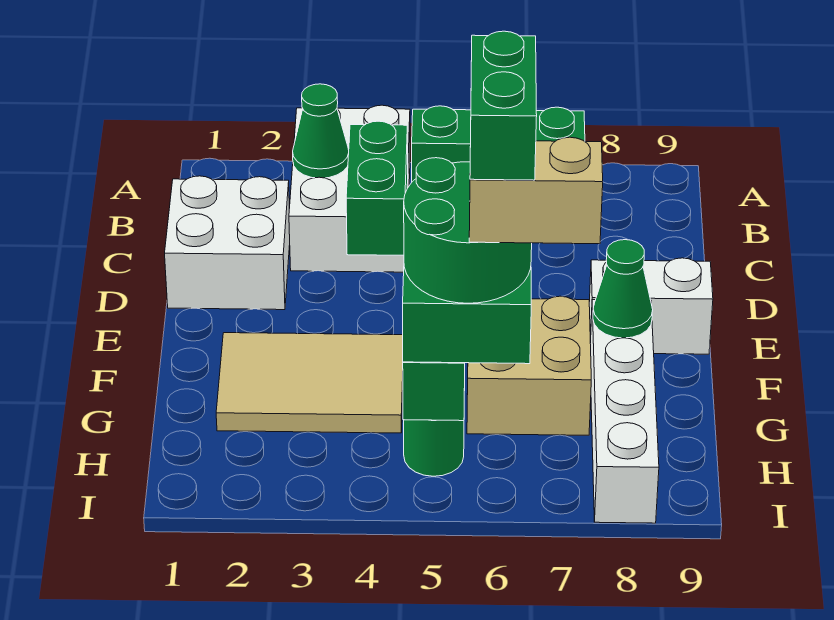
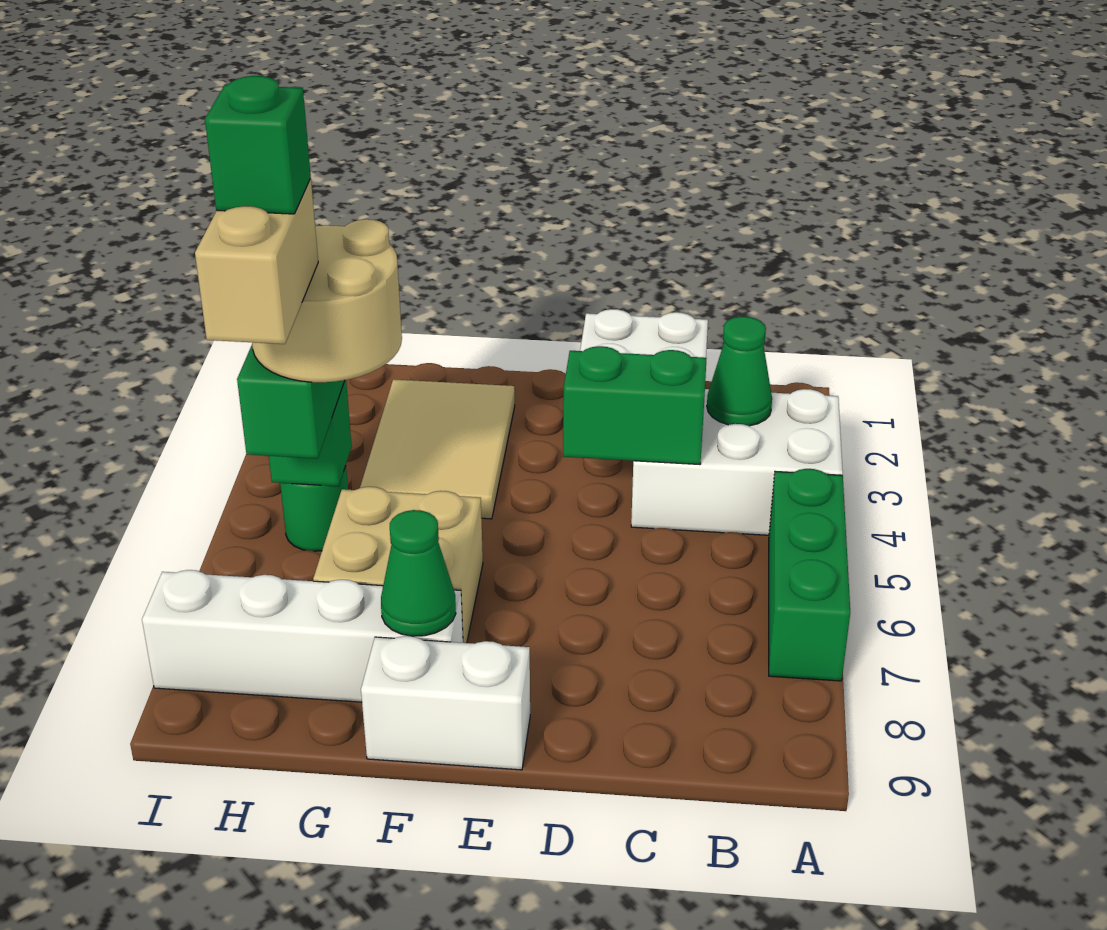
white 1x2 brick [589,258,713,354] -> white 1x2 brick turned to [361,636,530,770]
green 2x2 round brick [404,158,532,303] -> tan 2x2 round brick [252,219,402,382]
green 1x2 brick [470,31,537,180] -> green 1x1 brick [205,76,311,214]

